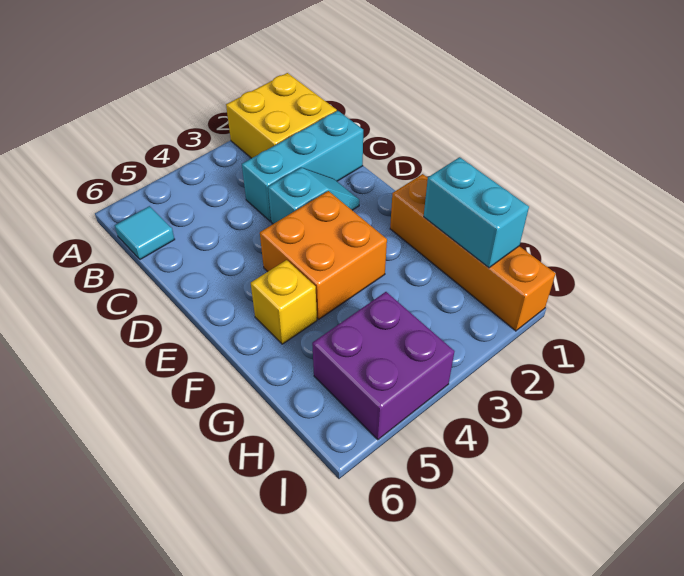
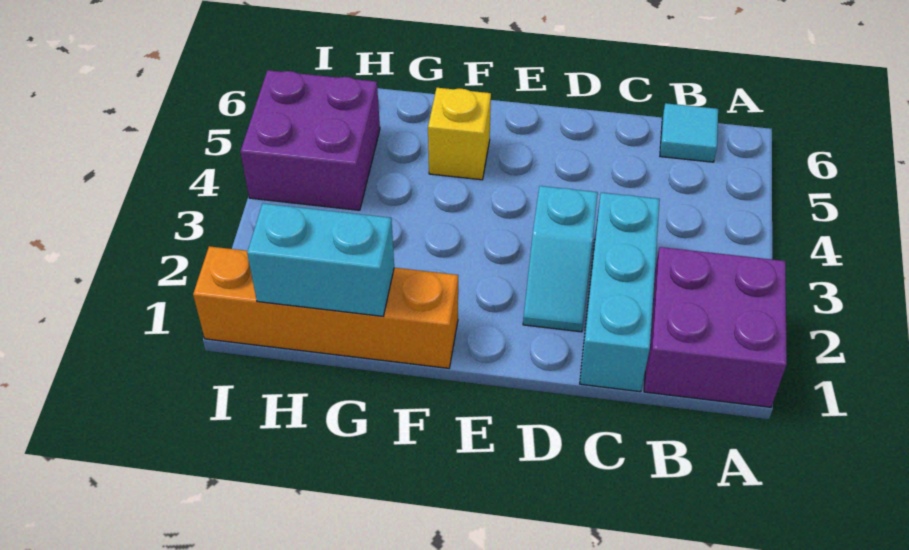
yellow 2x2 brick [226,73,337,158] -> purple 2x2 brick [644,247,787,407]
orange 2x2 brick [260,191,387,319] -> none

